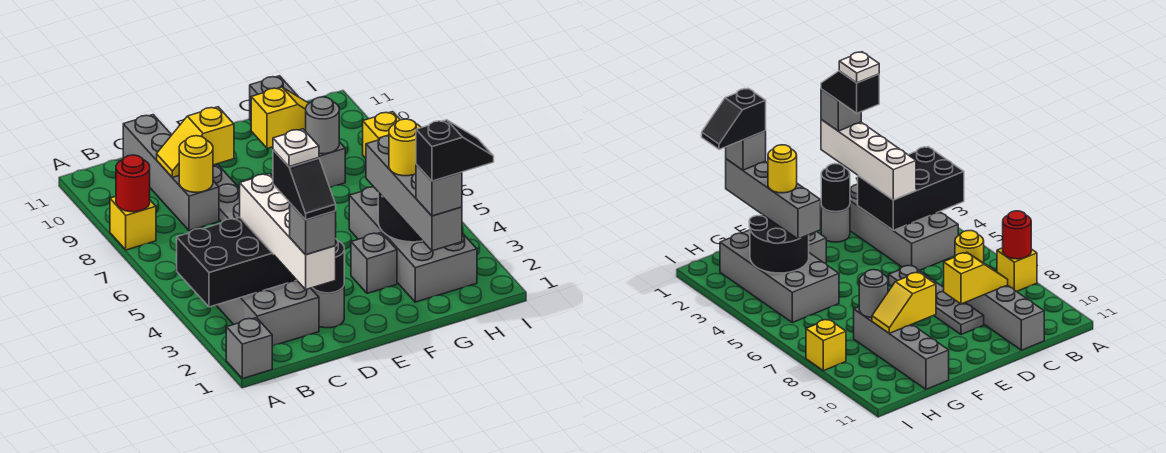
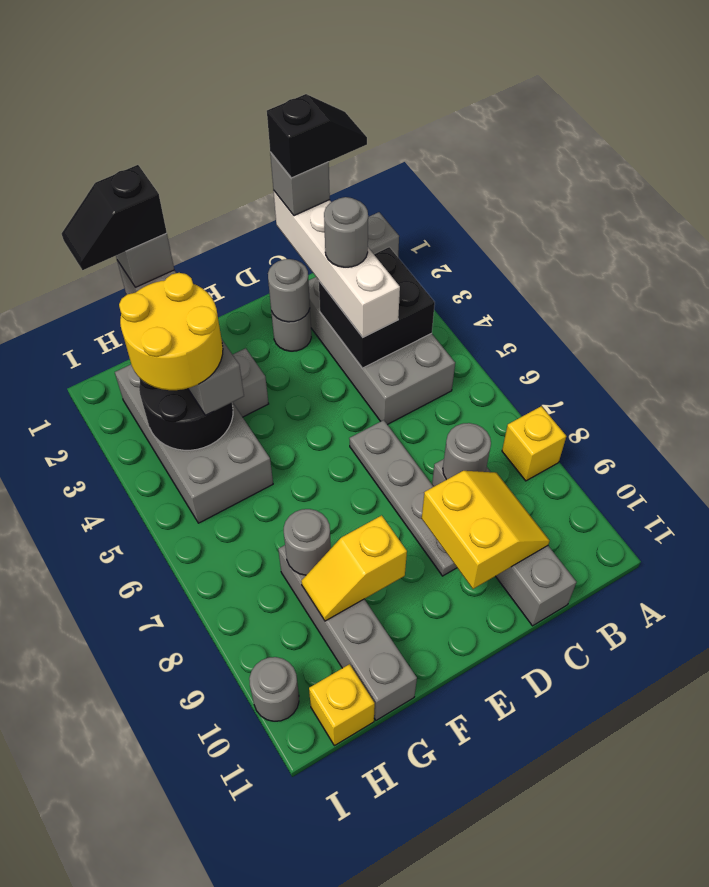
black 2x3 brick [177,217,296,307] -> black 2x2 brick [319,247,435,368]
red 1x1 round brick [116,155,150,212] -> none
black 1x2 slope [273,150,336,220] -> black 1x2 slope turned to [267,94,367,178]
white 1x1 plate [273,129,319,167] -> none
none -> grey 1x1 round brick [324,197,368,267]
yellow 1x1 round brick [179,136,213,192] -> grey 1x1 round brick [443,423,491,480]
yellow 1x2 slope [157,107,234,177] -> yellow 2x2 slope [422,471,549,589]
black 1x1 round brick [313,239,344,293] -> grey 1x1 round brick [268,259,310,322]
yellow 1x1 round brick [389,119,421,176] -> yellow 2x2 round brick [119,273,223,390]
yellow 1x1 brick [363,112,400,158] -> yellow 1x1 brick moved to [309,664,375,746]
none -> grey 1x1 round brick [249,657,299,721]

